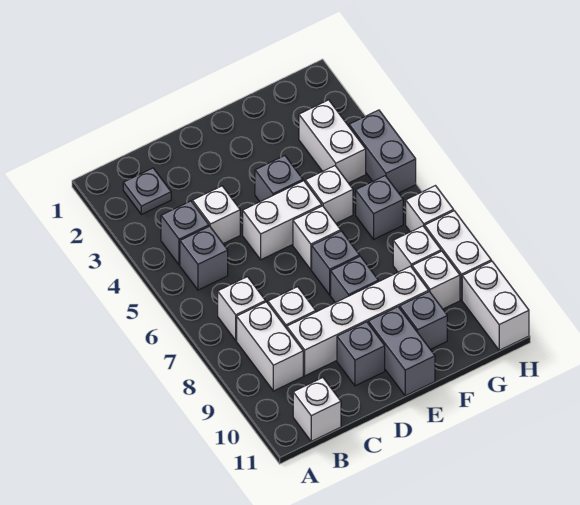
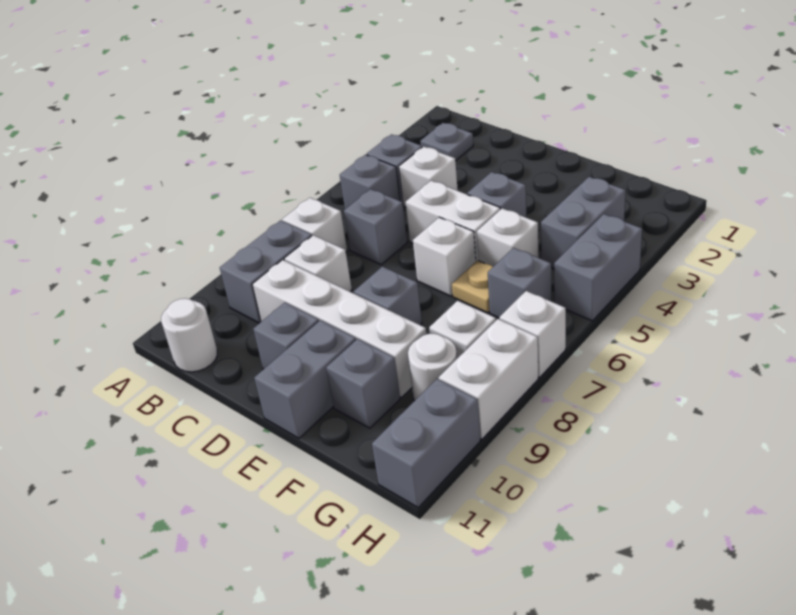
white 1x2 brick [237,302,303,391] -> grey 1x2 brick [220,220,312,323]
white 1x1 brick [293,378,341,441] -> white 1x1 round brick [161,298,217,372]
grey 1x1 brick [312,231,360,295] -> grey 1x1 brick moved to [344,189,407,265]
none -> tan 1x1 plate [452,260,493,313]
white 1x2 brick [299,100,366,183] -> grey 1x2 brick [541,177,626,268]
white 1x1 brick [412,251,460,309] -> white 1x1 round brick [408,334,457,401]
white 1x2 brick [462,261,529,350] -> grey 1x2 brick [372,379,480,507]

